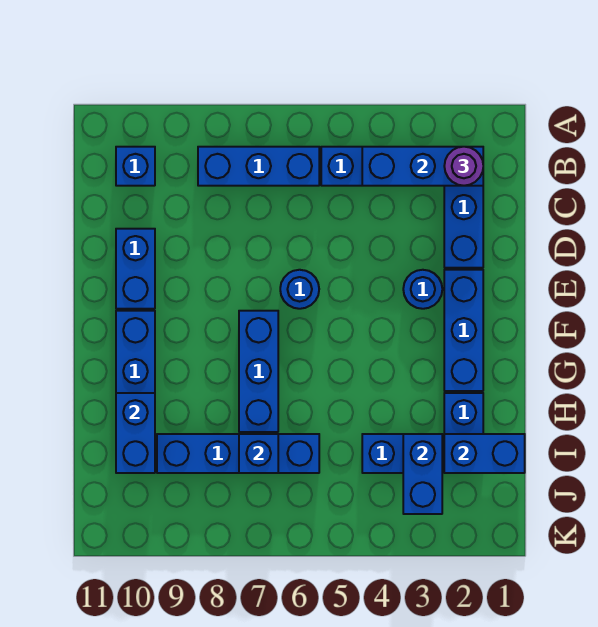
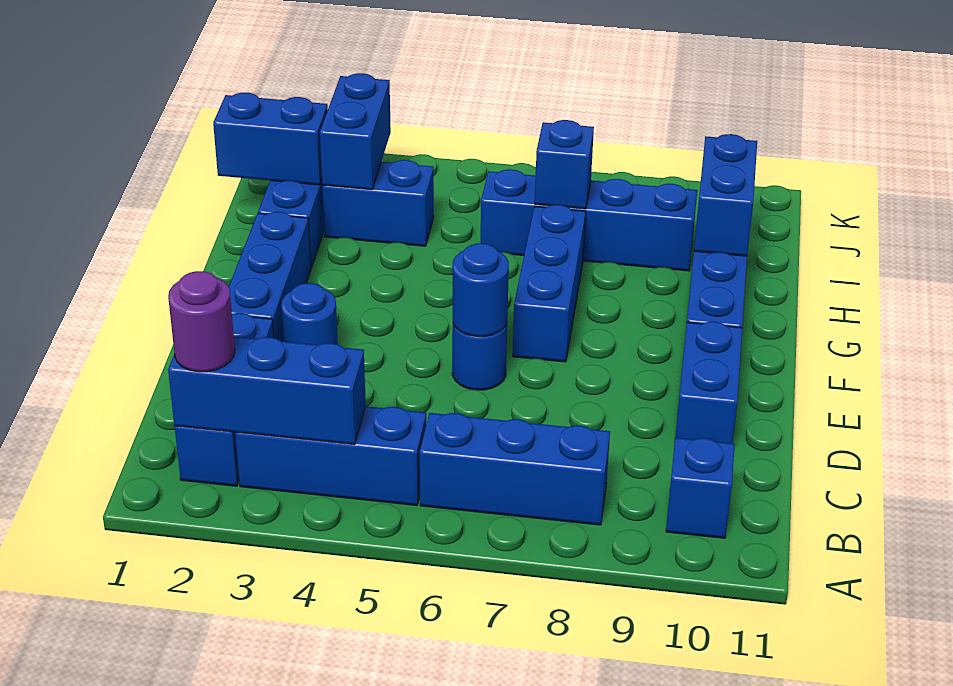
none -> blue 1x1 round brick [453,243,509,337]

